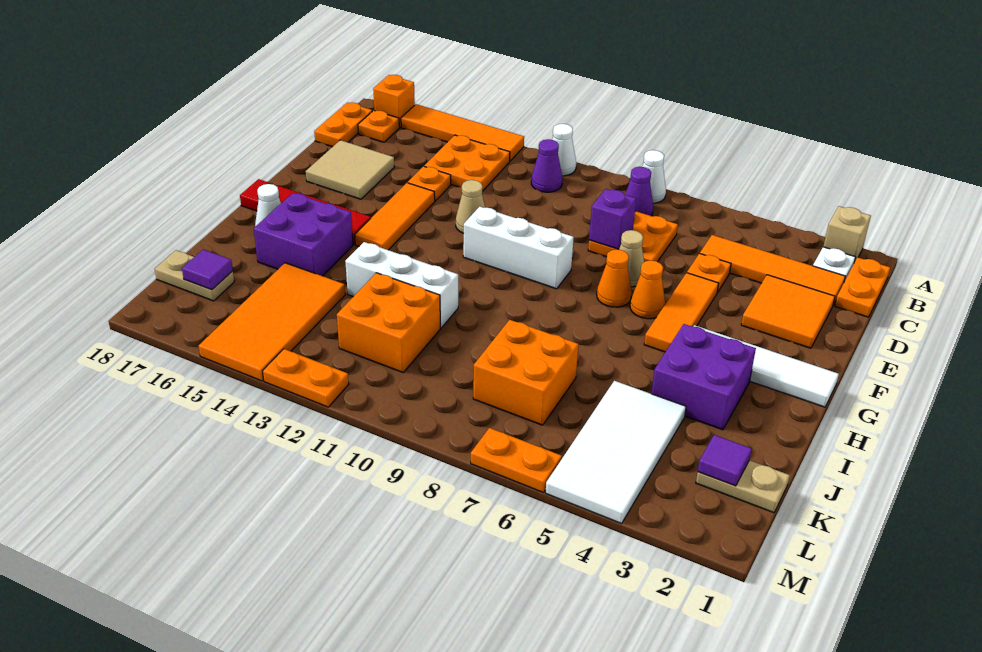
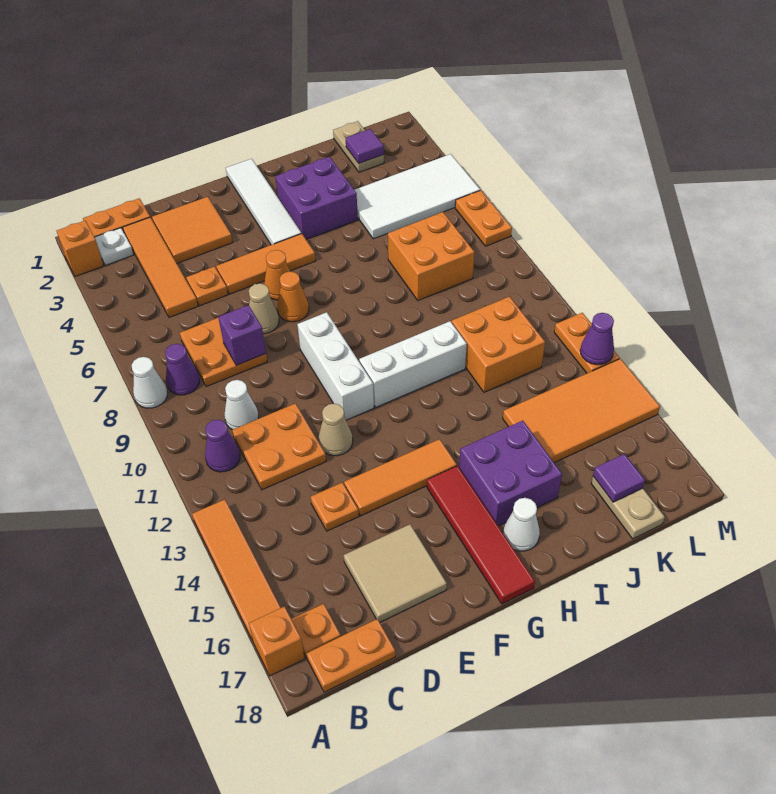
tan 1x1 brick [823,206,871,261] -> orange 1x1 brick [57,220,104,276]
white 1x1 cone [552,124,576,176] -> white 1x1 cone moved to [224,380,259,430]
orange 2x2 plate [424,135,510,191] -> orange 2x2 plate moved to [232,403,326,490]
white 1x3 brick [345,242,458,328] -> white 1x3 brick turned to [359,321,467,407]
none -> purple 1x1 cone [580,313,614,365]

